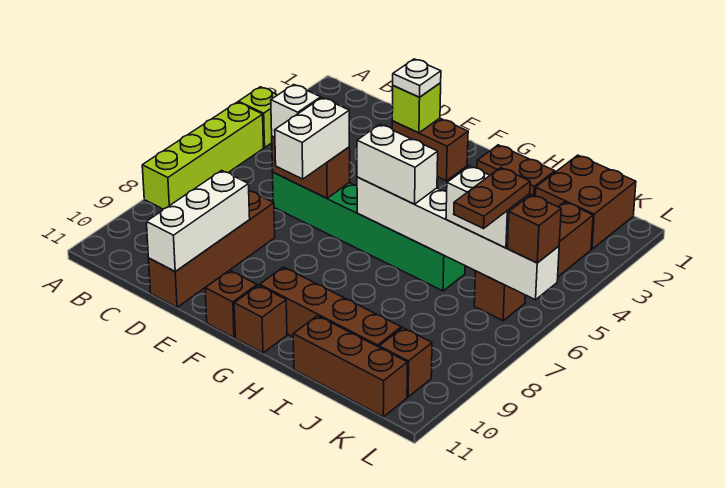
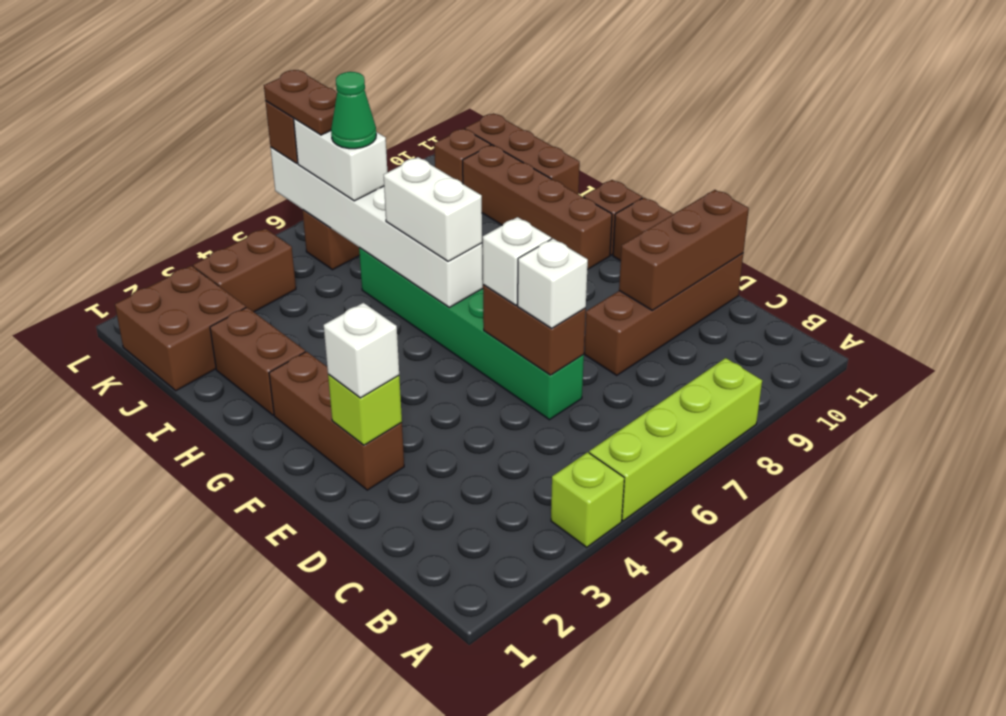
white 1x3 brick [146,170,250,272] -> brown 1x3 brick [619,190,749,311]
brown 1x2 brick [392,118,468,181] -> brown 1x3 brick [269,352,404,490]
white 1x1 plate [393,59,441,97] -> white 1x1 brick [324,303,399,398]
white 1x2 brick [275,98,349,179] -> white 1x1 brick [483,217,551,305]
none -> green 1x1 cone [331,72,376,149]
brown 1x2 plate [454,168,530,229] -> brown 1x2 plate turned to [264,70,337,135]

